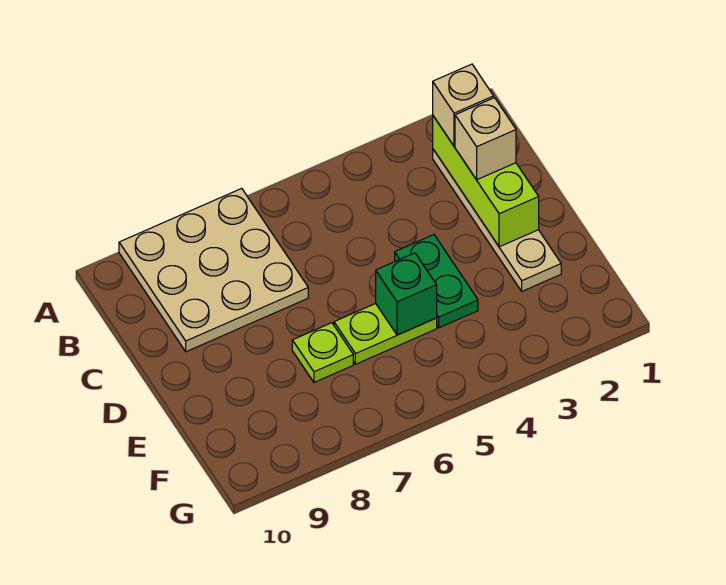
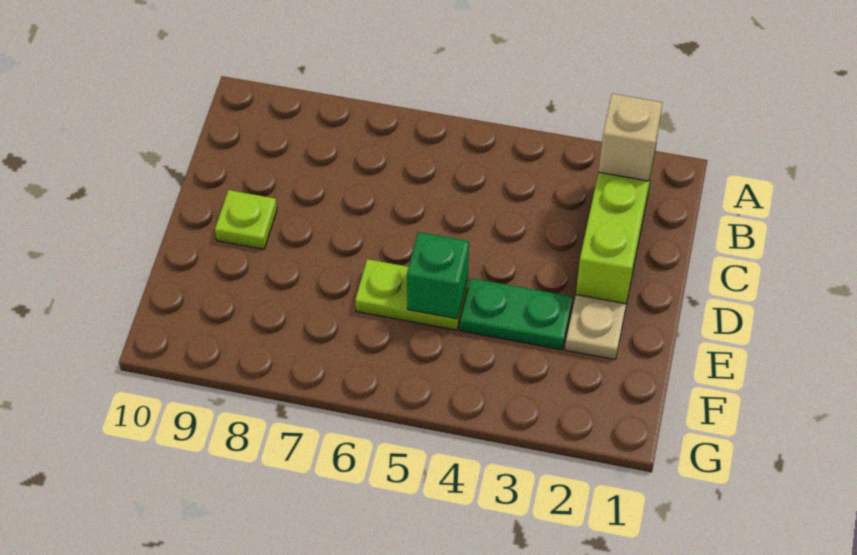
tan 3x3 plate [119,188,308,352] -> none
tan 1x1 brick [455,98,516,180] -> none
green 1x2 plate [395,235,478,328] -> green 1x2 plate turned to [460,278,573,350]
lime 1x1 plate [292,323,353,382] -> lime 1x1 plate moved to [215,190,277,249]

